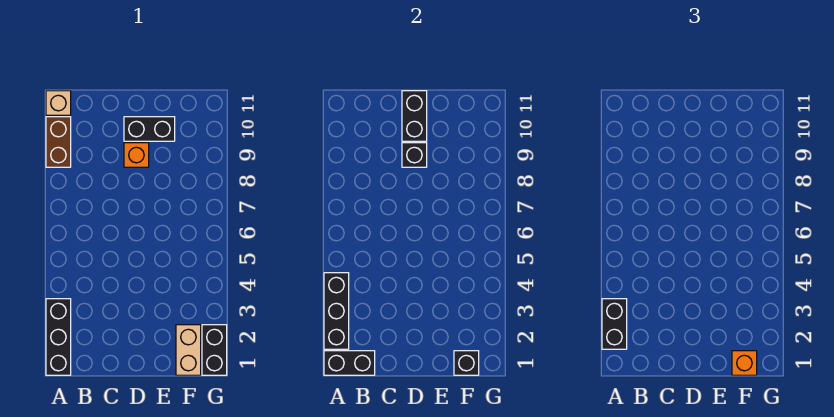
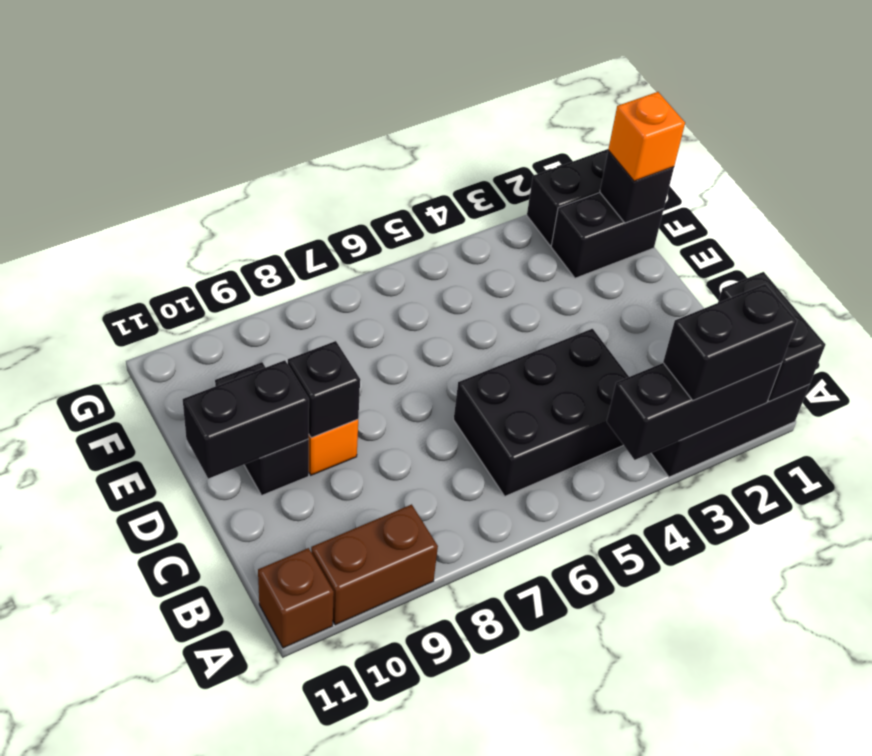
tan 1x1 brick [46,91,71,115] -> brown 1x1 brick [258,548,334,648]
none -> black 2x3 brick [454,329,629,496]
tan 1x2 brick [176,325,201,375] -> black 1x2 brick [551,193,664,278]

